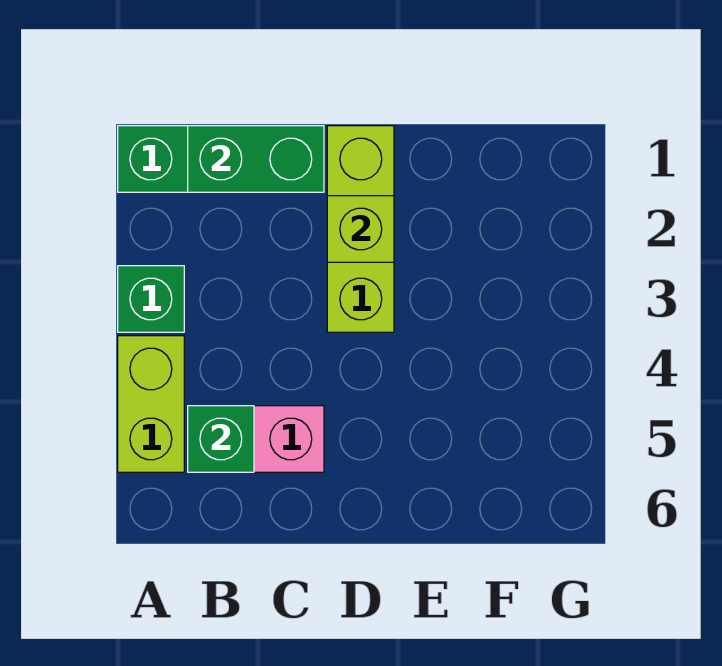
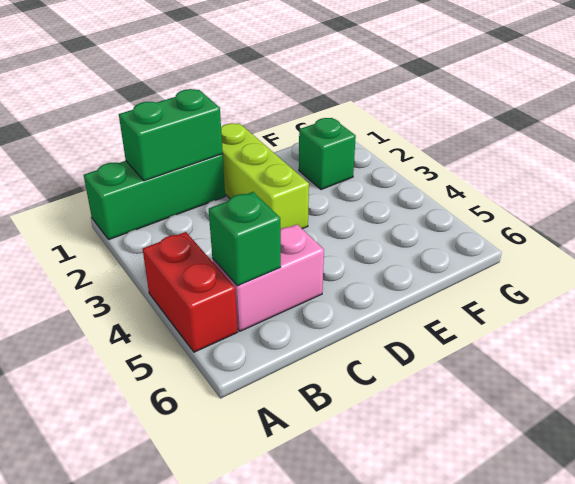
green 1x1 brick [118,266,184,332] -> green 1x1 brick moved to [299,118,356,190]
lime 1x2 brick [118,336,184,472] -> red 1x2 brick [143,232,238,352]
lime 1x1 brick [327,196,394,262] -> none

